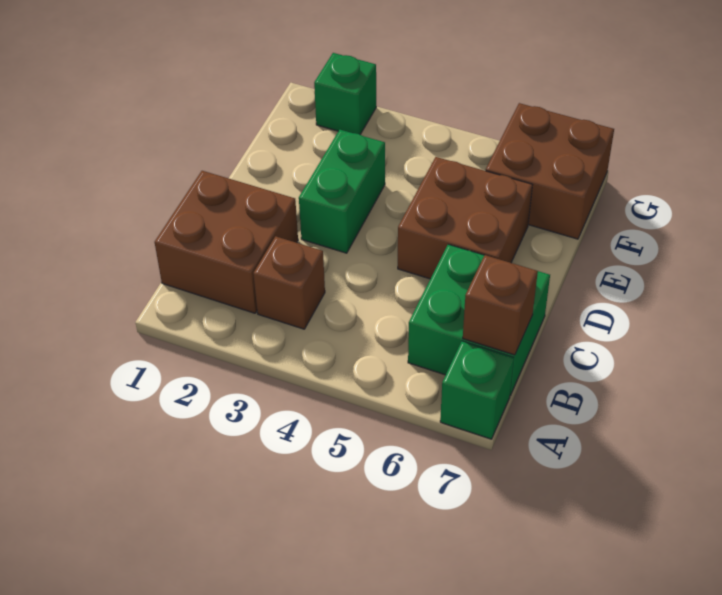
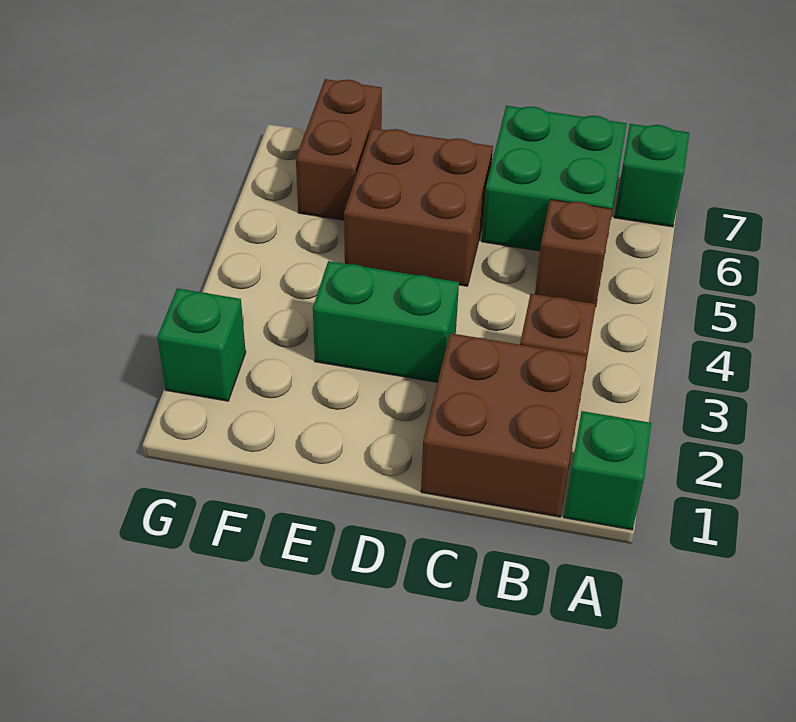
none -> green 1x1 brick [564,411,651,530]
brown 1x1 brick [463,255,538,355] -> brown 1x1 brick moved to [535,199,612,304]
brown 2x2 brick [486,103,614,239] -> brown 1x2 brick [296,79,382,220]

